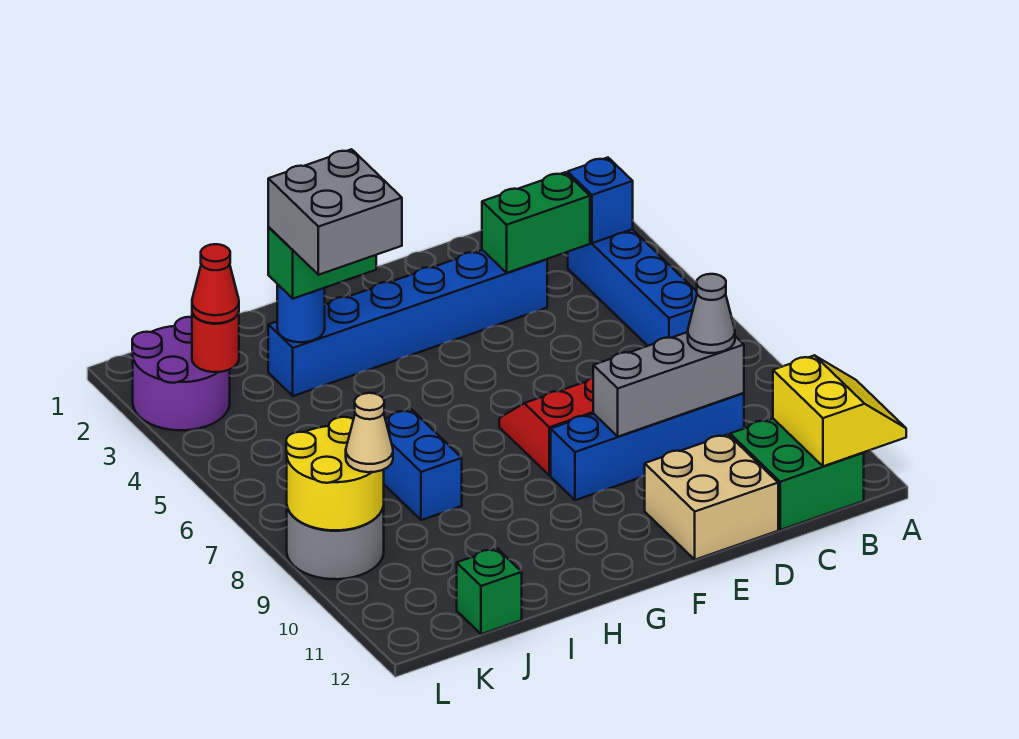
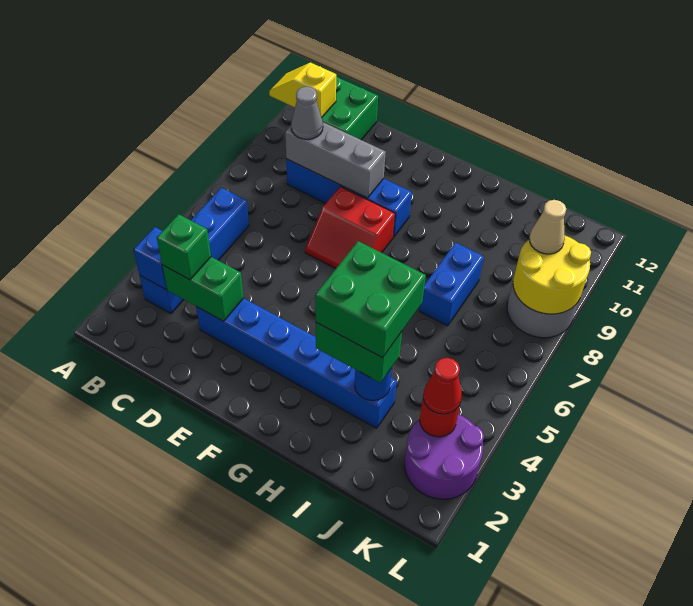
yellow 2x2 slope [773,355,906,466] -> yellow 1x2 slope [269,63,336,118]
tan 2x2 brick [645,434,778,560] -> none
grey 2x2 brick [268,149,402,275] -> green 2x2 brick [315,241,426,358]
green 1x1 brick [457,549,522,634] -> green 1x1 brick moved to [157,214,211,280]

